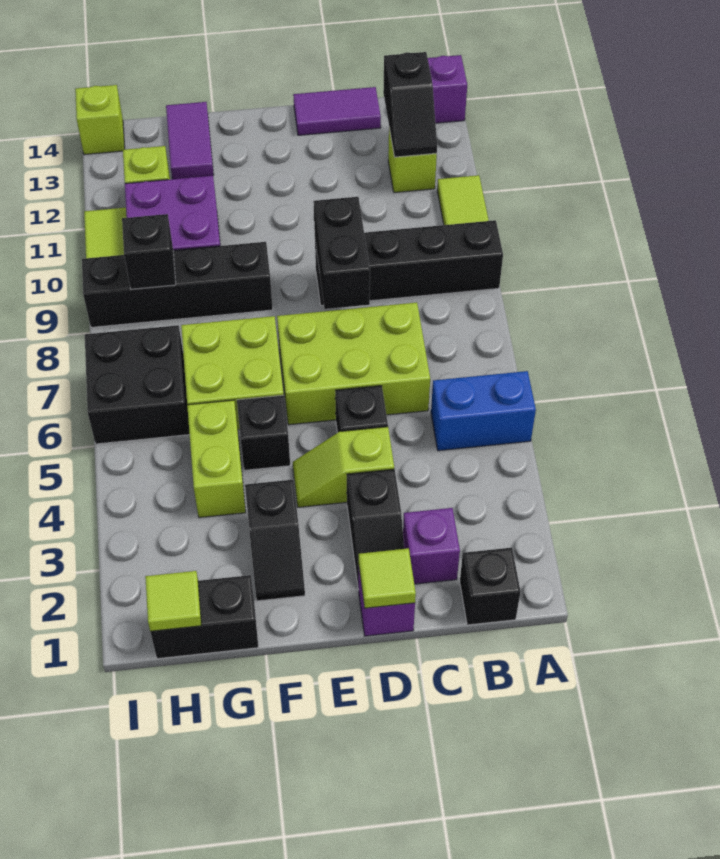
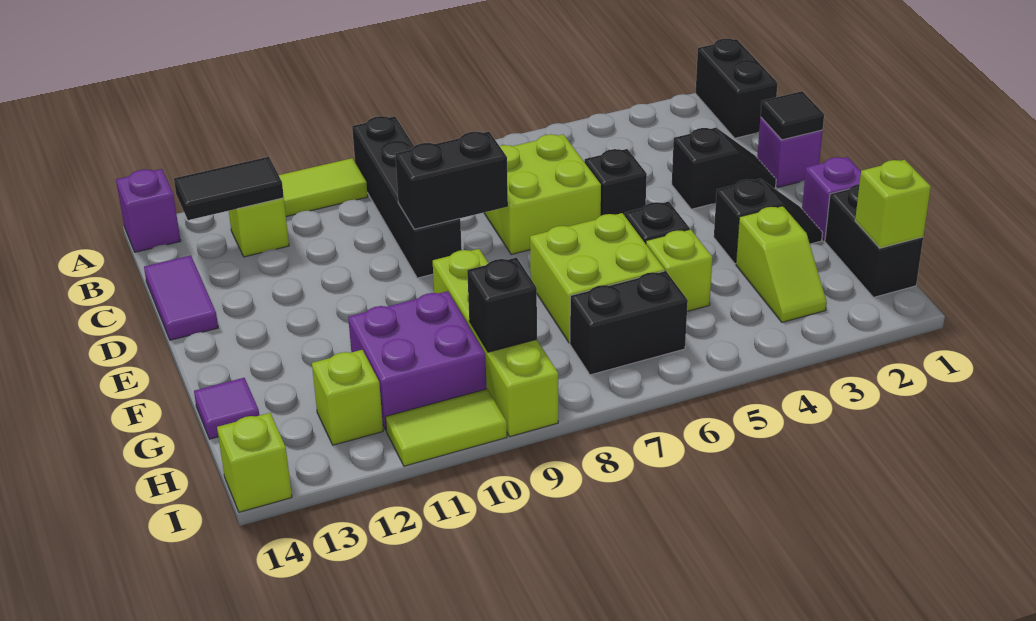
blue 1x2 brick [431,371,536,451] -> none
black 1x1 brick [460,548,520,625] -> black 1x2 brick [696,39,778,138]
black 1x2 slope [383,52,437,157] -> black 1x2 tile [174,157,284,220]
purple 1x1 brick [403,508,460,584] -> purple 1x1 brick moved to [802,157,861,240]
lime 2x3 brick [277,302,430,425] -> lime 2x2 brick [484,134,601,254]
lime 1x1 tile [359,548,416,608] -> black 1x1 tile [760,91,824,140]
lime 1x2 slope [293,427,394,507] -> lime 1x2 slope moved to [736,206,827,322]
black 1x4 brick [82,242,273,327] -> lime 1x4 brick [433,249,558,437]
lime 1x2 brick [187,400,246,518] -> lime 1x1 brick [646,229,712,311]
purple 1x2 tile [166,102,214,179] -> purple 1x1 tile [194,378,259,439]
lime 1x1 tile [145,571,201,632] -> lime 1x1 brick [855,160,931,248]
black 2x2 brick [85,325,190,444] -> black 1x2 brick [570,271,688,375]

